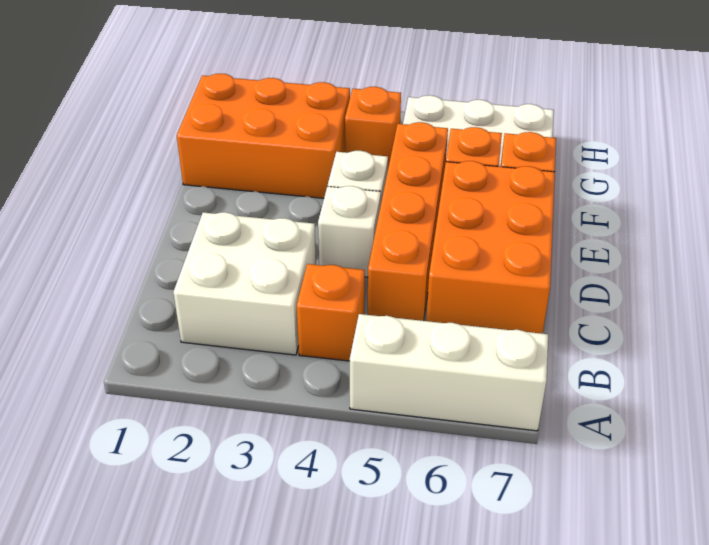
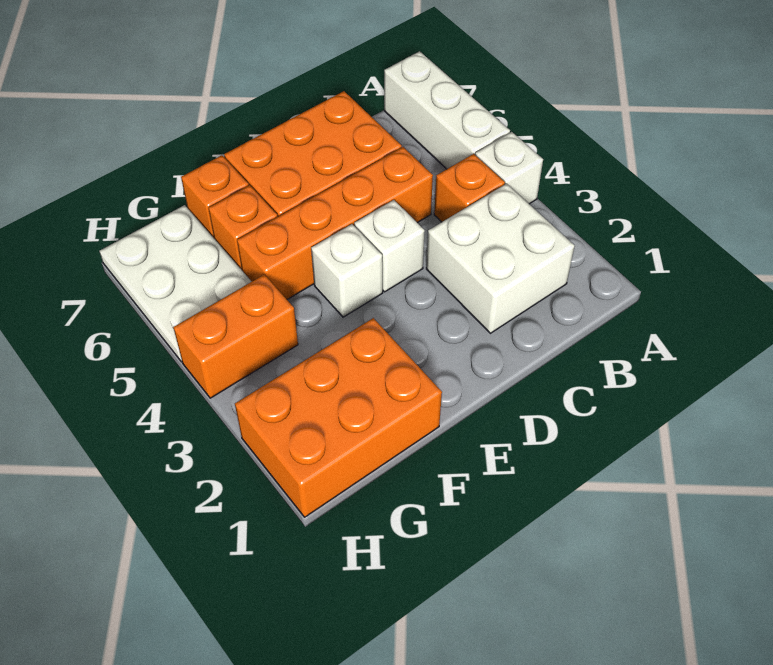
none -> white 1x1 brick [475,132,543,204]
orange 2x3 brick [177,74,350,198] -> orange 2x3 brick turned to [235,318,442,517]
orange 1x1 brick [345,87,401,167] -> orange 1x2 brick [173,275,298,398]

